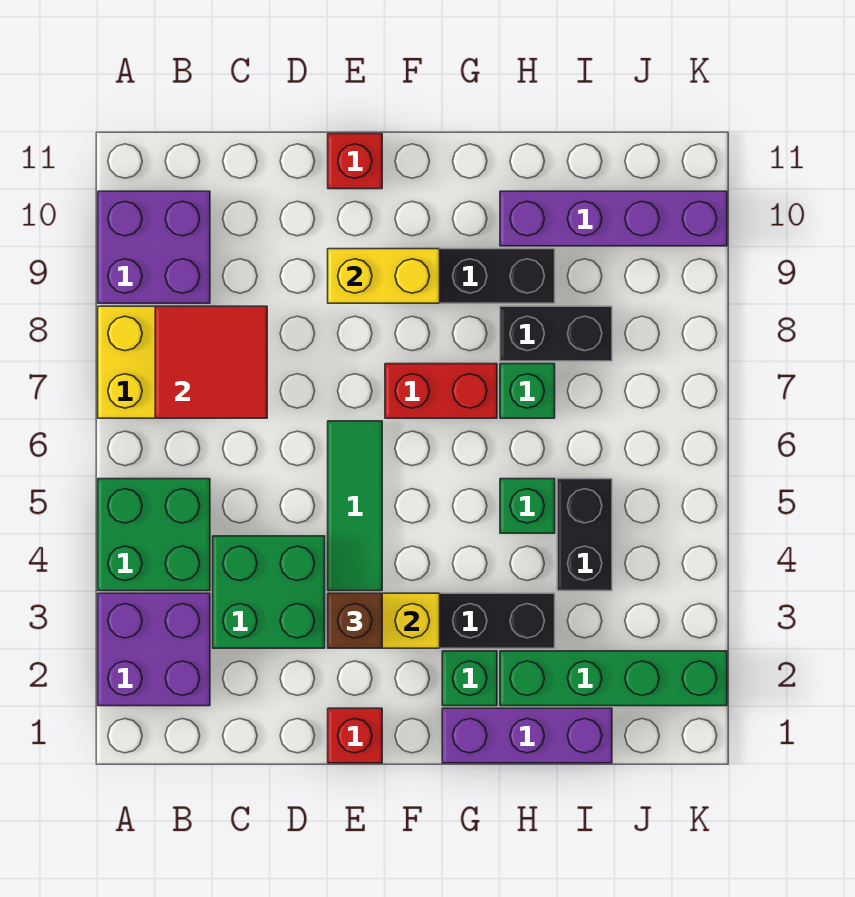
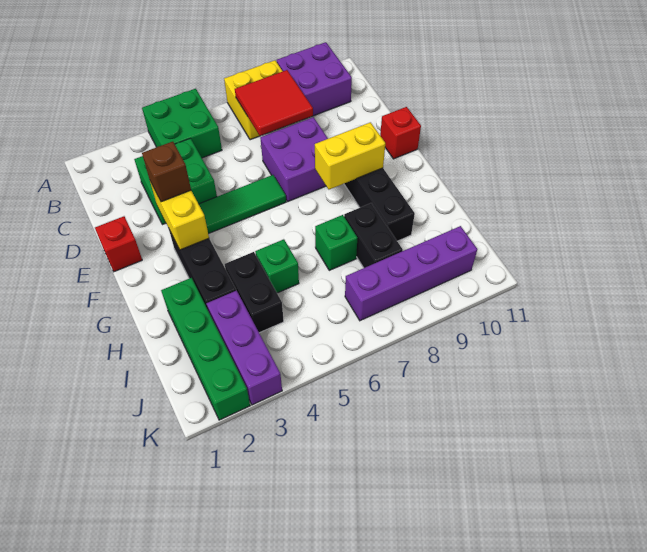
purple 2x2 brick [98,593,210,706] -> purple 2x2 brick moved to [260,117,328,201]
yellow 1x2 brick [328,249,440,303] -> yellow 1x2 brick turned to [315,122,385,189]
red 1x2 brick [385,364,497,418] -> none
purple 1x3 brick [442,708,612,763] -> purple 1x3 brick moved to [206,290,282,405]
green 1x1 brick [442,651,497,706] -> none
purple 1x4 brick [500,191,727,246] -> purple 1x4 brick turned to [345,226,477,321]
black 1x2 brick [557,479,612,591] -> black 1x2 brick turned to [225,252,284,333]

